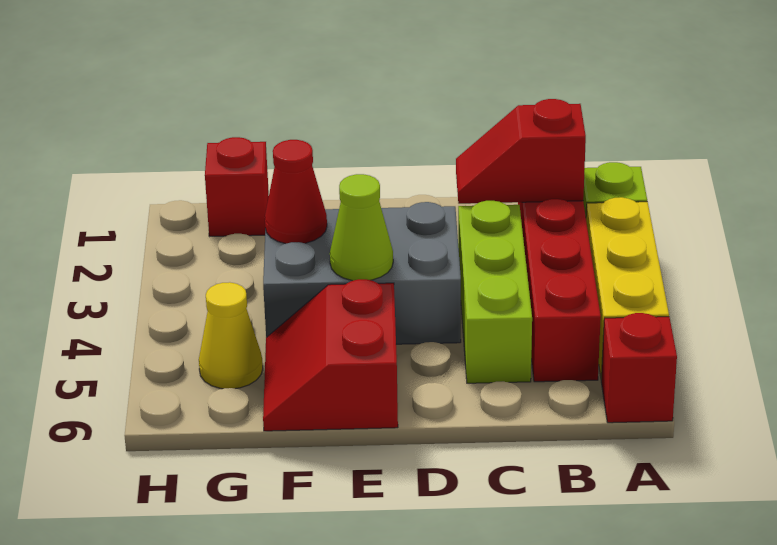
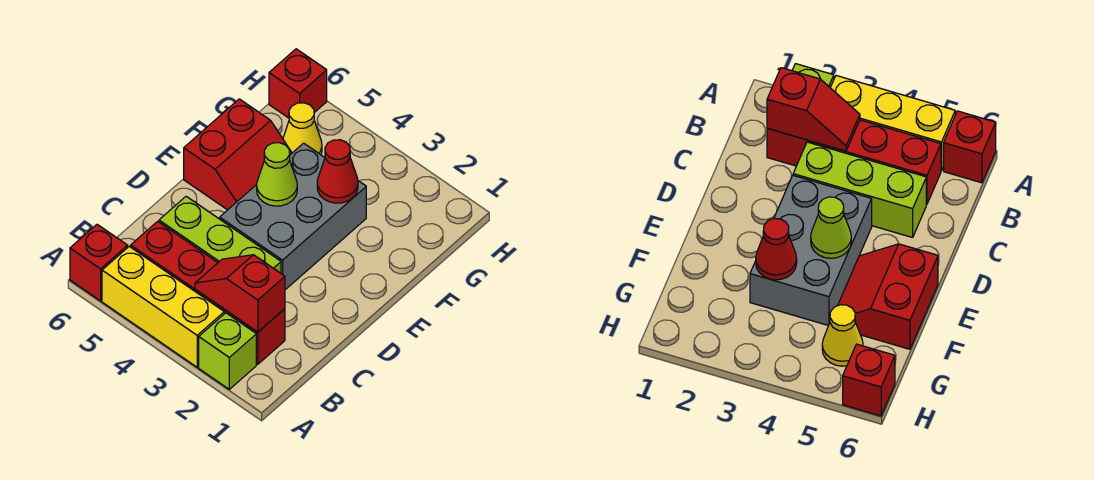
red 1x2 slope [456,99,586,204] -> red 1x2 slope turned to [195,255,285,332]
red 2x2 slope [263,279,398,431] -> red 2x2 slope turned to [184,99,292,210]
red 1x1 brick [205,137,269,236] -> red 1x1 brick moved to [269,49,327,118]

